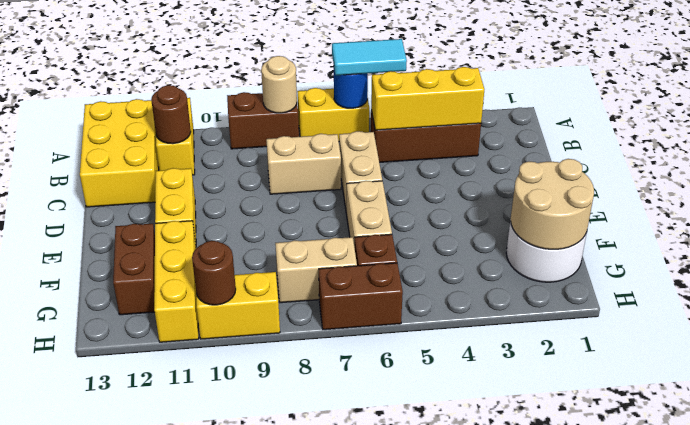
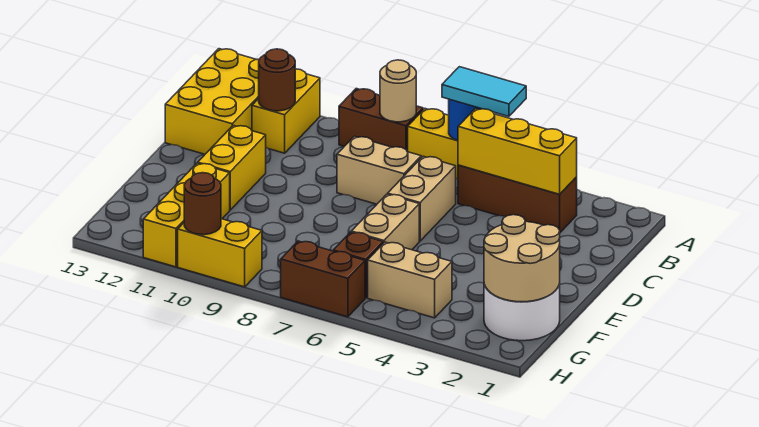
brown 1x2 brick [113,224,155,315] -> none
tan 1x2 brick [275,237,357,303] -> tan 1x2 brick moved to [368,242,452,318]

